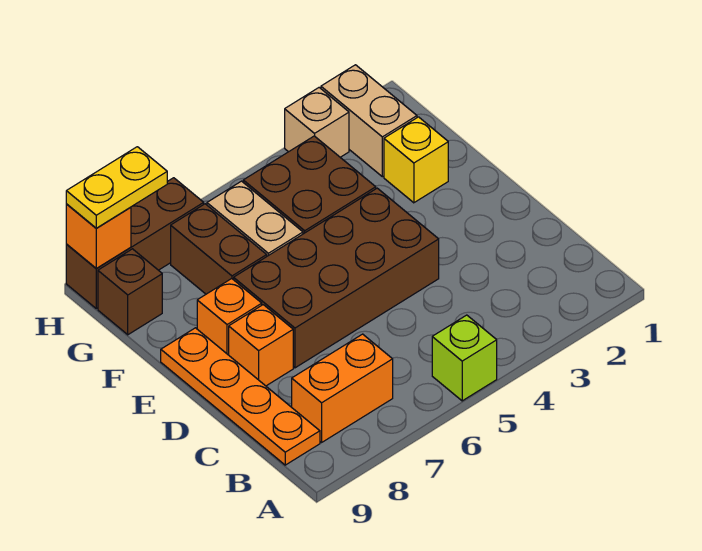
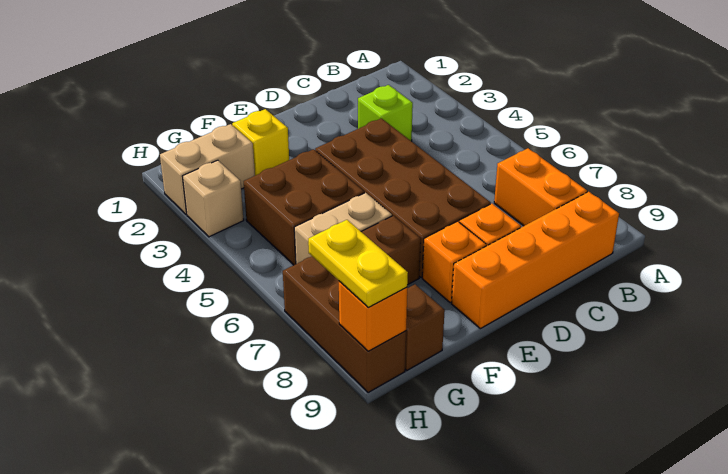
lime 1x1 brick [432,315,497,401] -> lime 1x1 brick moved to [358,85,413,141]
orange 1x4 plate [161,328,320,465] -> orange 1x4 brick [451,192,619,329]

